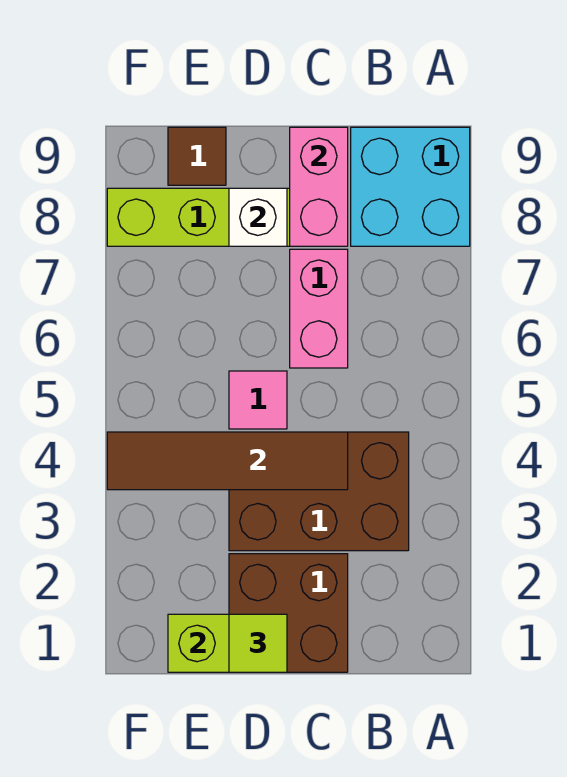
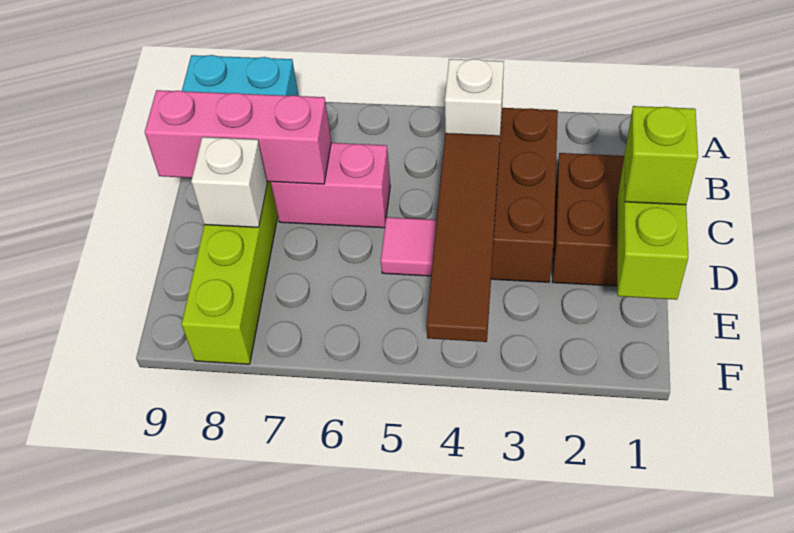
none -> white 1x1 brick [445,59,504,135]
pink 1x2 brick [290,127,348,246] -> pink 1x3 brick [145,90,331,184]
lime 1x1 tile [229,614,287,672] -> lime 1x1 brick [625,106,698,205]
brown 1x1 tile [168,127,226,185] -> none

